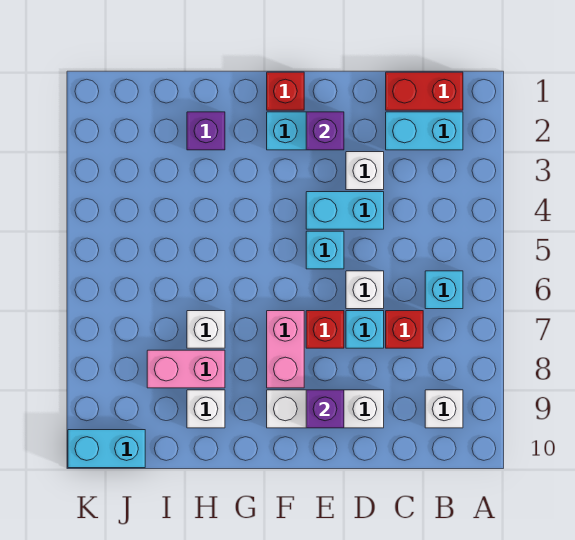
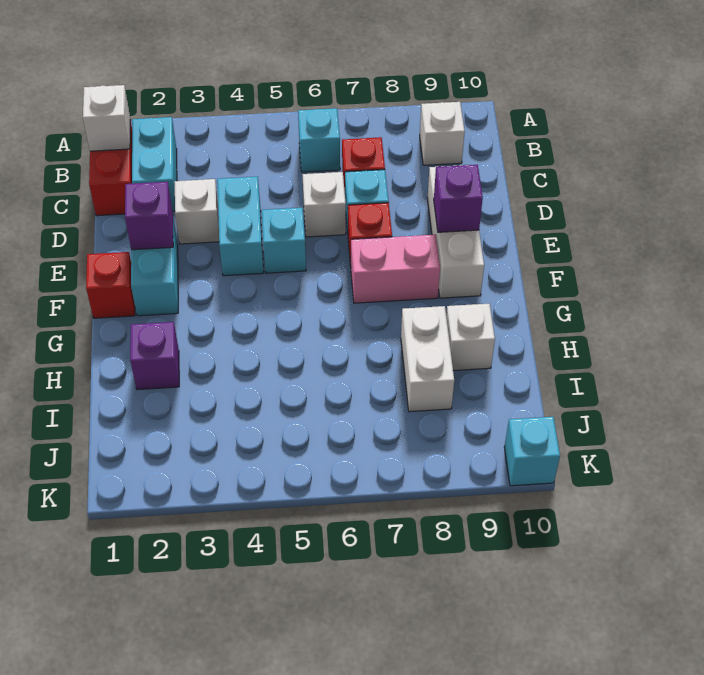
white 1x1 brick [187,311,225,348] -> white 1x1 brick moved to [83,85,130,151]
pink 1x2 brick [147,350,225,388] -> white 1x2 brick [401,306,454,412]
cyan 1x2 brick [68,430,145,468] -> cyan 1x1 brick [504,417,560,486]

